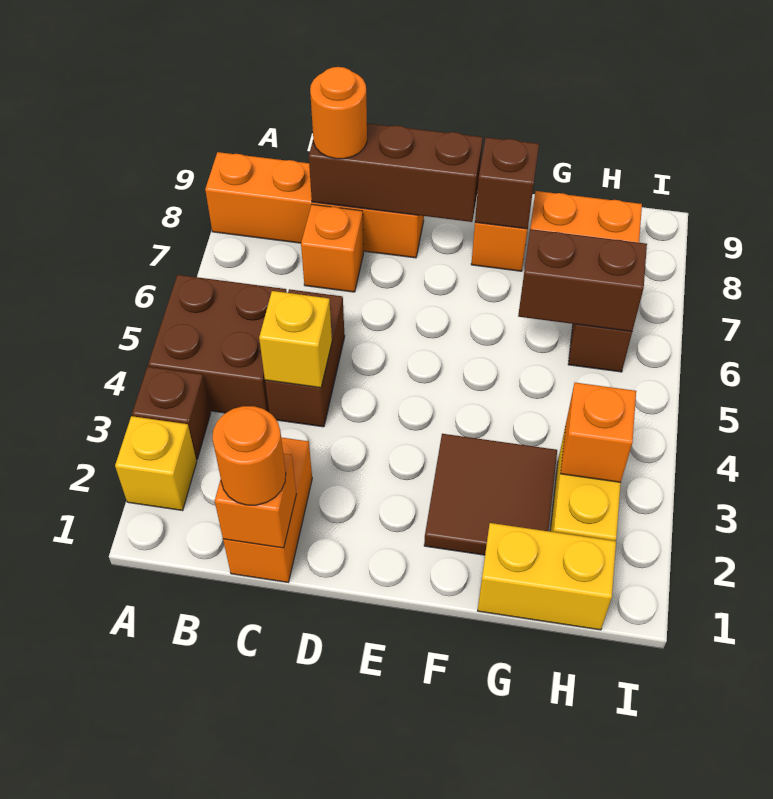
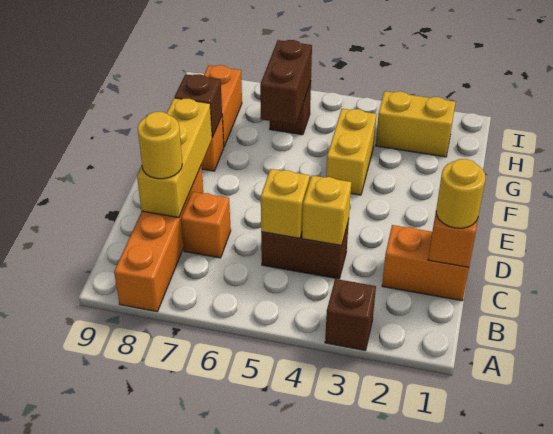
yellow 1x1 brick [115,416,197,510] -> yellow 1x1 brick moved to [261,169,310,238]
brown 2x2 brick [148,275,287,413] -> none
orange 1x1 round brick [212,406,286,505] -> yellow 1x1 round brick [436,159,486,228]
brown 1x3 brick [309,123,483,222] -> yellow 1x3 brick [137,98,212,218]
orange 1x1 round brick [310,67,367,159] -> yellow 1x1 round brick [138,112,182,179]
brown 2x2 tile [424,434,557,555] -> none
yellow 1x2 brick [478,523,616,630] -> yellow 1x2 brick moved to [326,109,376,195]
orange 1x1 brick [560,383,636,482] -> none

